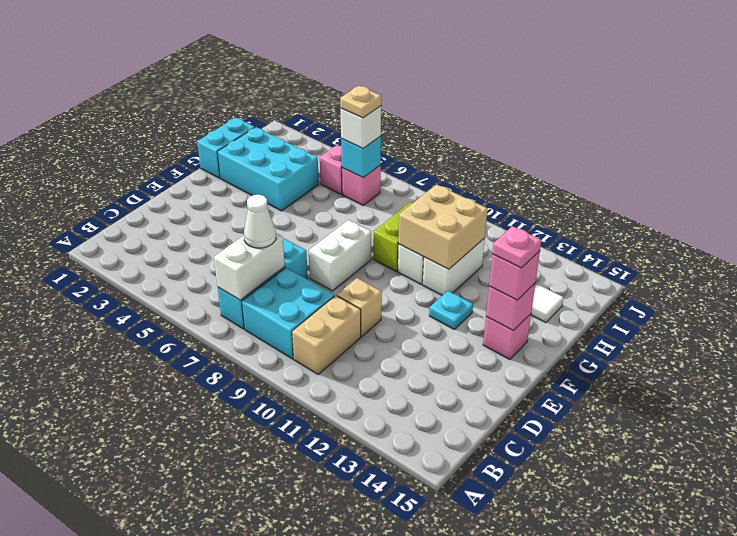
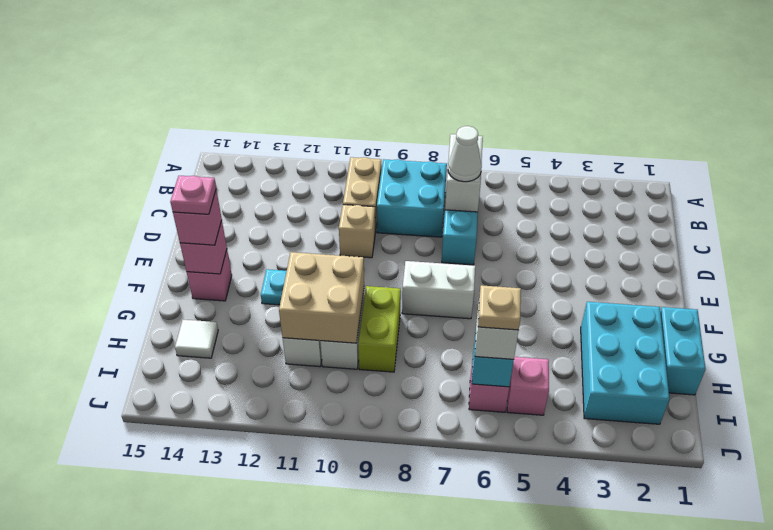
white 1x2 brick [309,220,371,291] -> white 1x2 brick turned to [402,261,475,319]
cyan 2x3 brick [217,127,319,211] -> cyan 2x3 brick turned to [581,302,669,424]

